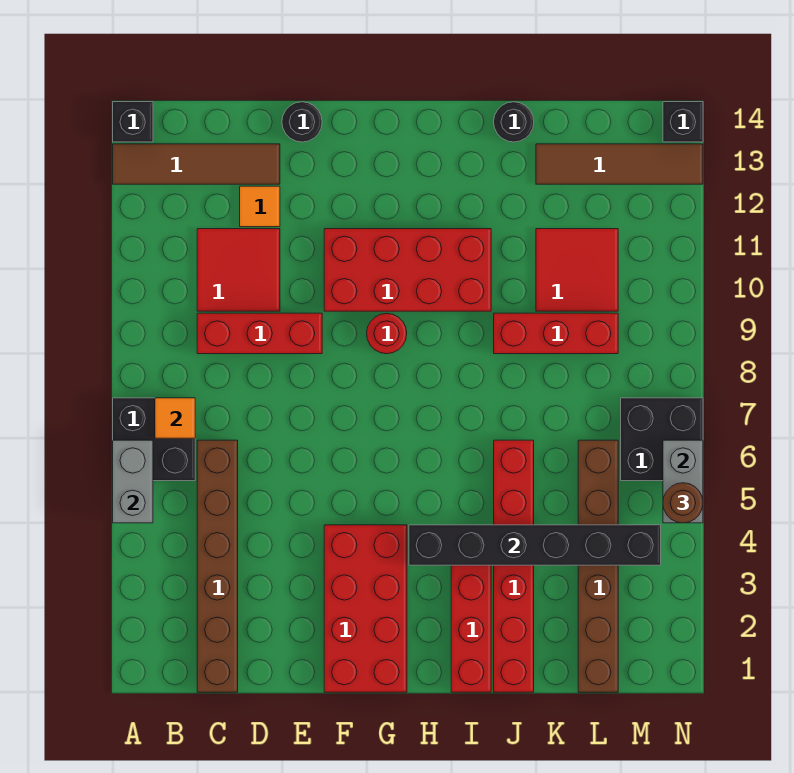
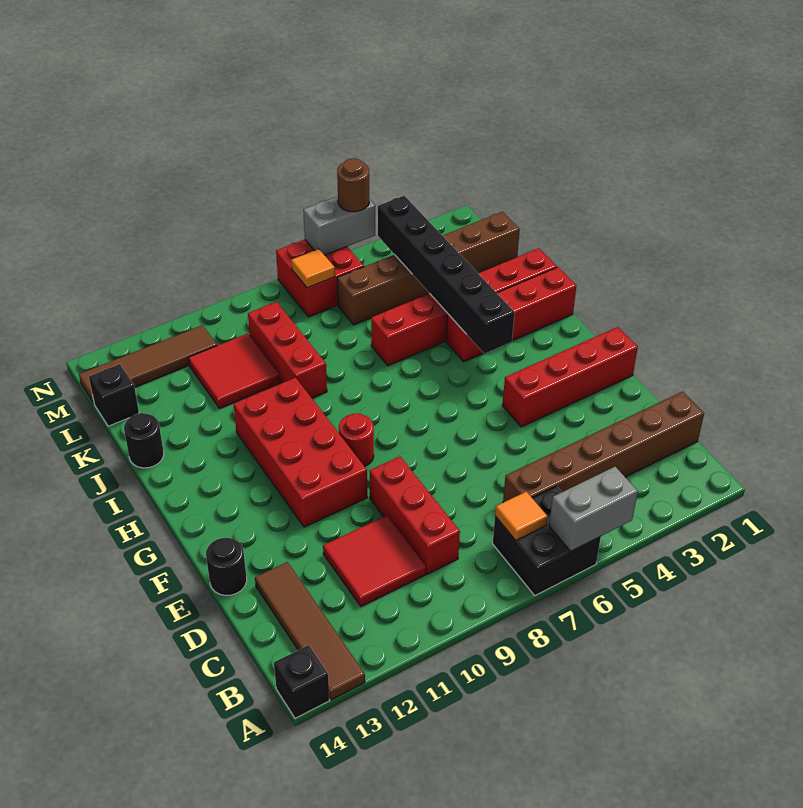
orange 1x1 tile [240,186,280,227] -> orange 1x1 tile moved to [291,249,335,288]
red 2x4 brick [324,525,407,692] -> red 1x4 brick [502,327,638,427]
brown 1x4 tile [536,144,703,184] -> brown 1x4 tile turned to [79,325,217,403]
black 2x2 brick [621,398,703,481] -> red 2x2 brick [276,240,364,317]
black 1x1 brick [663,102,703,142] -> black 1x1 brick moved to [89,364,139,426]

